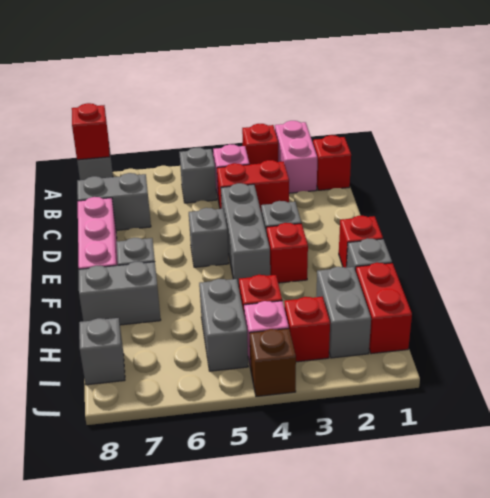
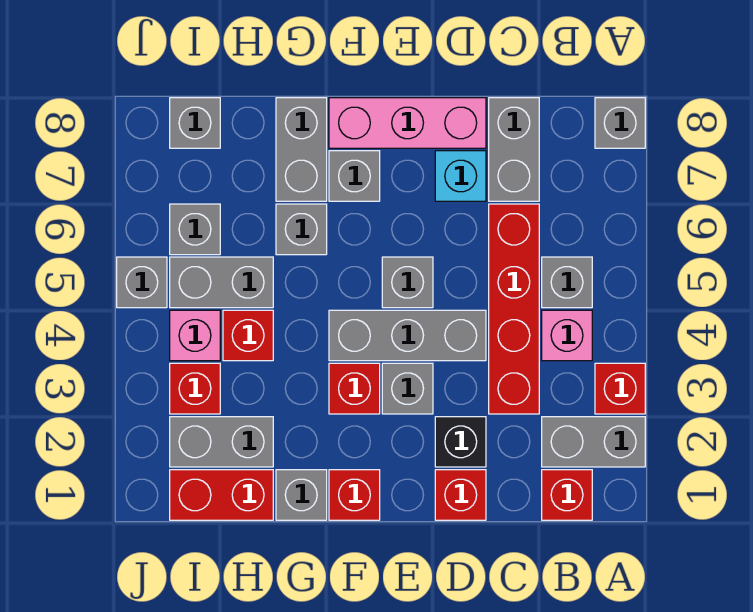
pink 1x2 brick [275,121,317,193] -> grey 1x2 brick [542,417,645,467]
red 1x1 brick [72,103,110,160] -> red 1x1 brick moved to [435,470,486,520]
red 1x2 brick [217,160,289,210] -> red 1x4 brick [489,204,539,414]
none -> black 1x1 brick [435,417,486,467]
none -> cyan 1x1 brick [435,151,486,201]
none -> grey 1x1 brick [276,204,327,255]
none -> grey 1x1 brick [170,204,220,255]
brown 1x1 brick [249,328,296,397] -> none
none -> grey 1x1 brick [117,257,167,308]

